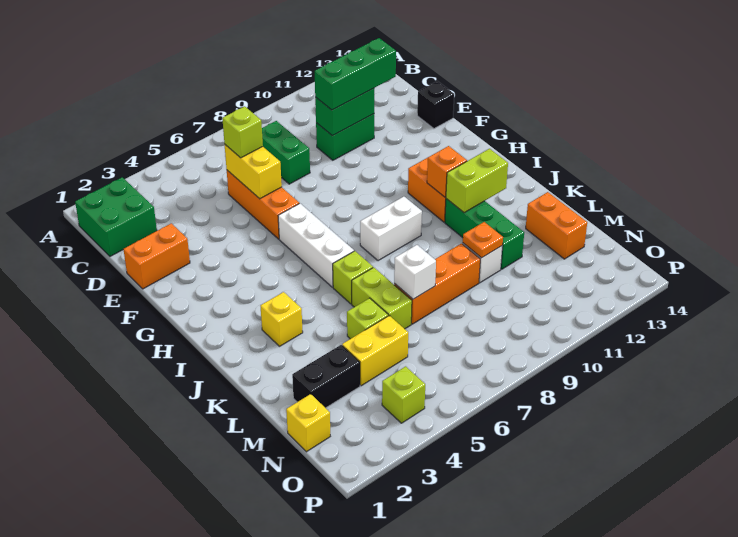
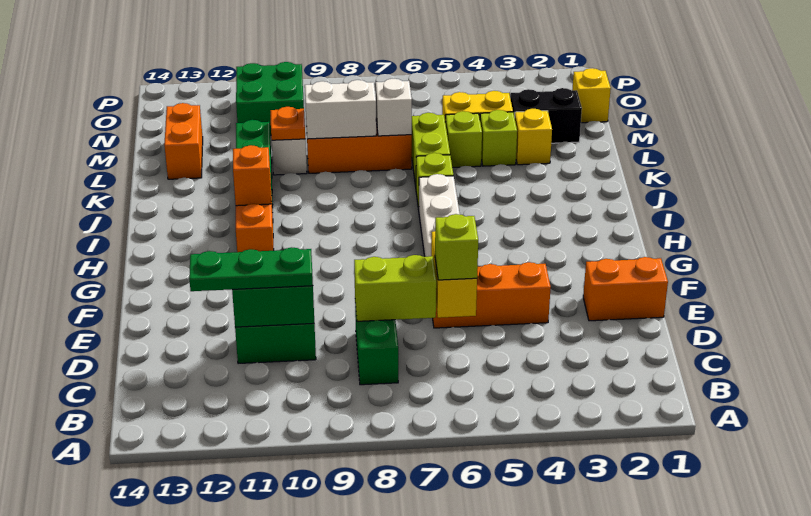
green 2x2 brick [75,177,157,256] -> green 2x2 brick moved to [236,62,304,135]
orange 1x3 brick [227,170,299,239] -> orange 1x3 brick turned to [433,262,551,328]
green 1x3 brick [315,38,396,110] -> green 1x3 plate [189,247,313,291]
black 1x1 brick [417,81,454,129] -> none
white 1x2 brick [360,197,422,261] -> white 1x2 brick moved to [305,80,376,139]
yellow 1x1 brick [261,292,303,346] -> yellow 1x1 brick moved to [515,109,552,165]
lime 1x2 brick [446,149,508,212] -> lime 1x2 brick moved to [354,255,436,321]
lime 1x1 brick [382,366,425,423] -> lime 1x1 brick moved to [480,110,517,166]

